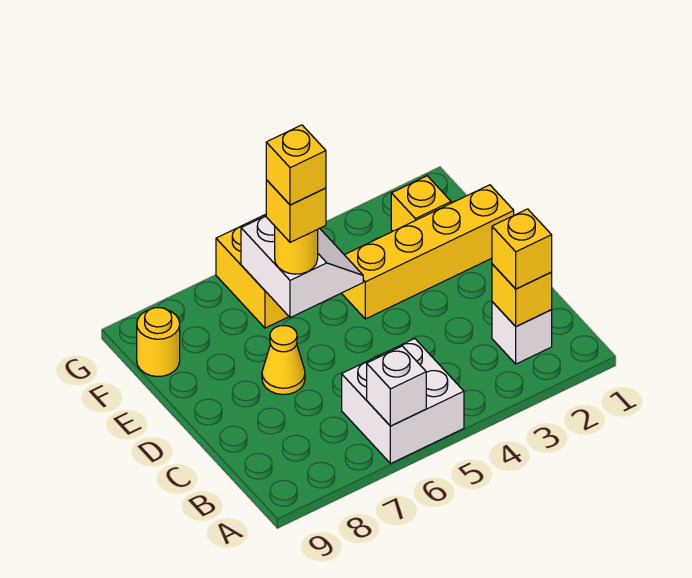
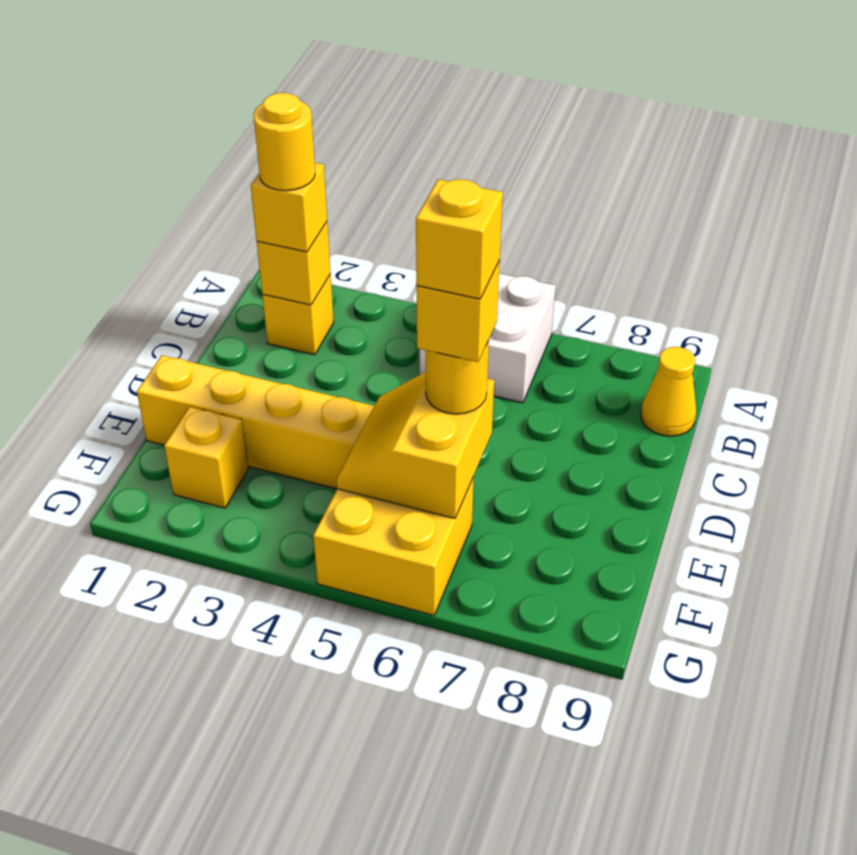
white 1x1 brick [367,346,426,426] -> none
white 1x1 brick [492,302,552,364] -> yellow 1x1 brick [262,274,334,355]
yellow 1x1 cone [262,326,305,395] -> yellow 1x1 cone moved to [641,347,696,436]
white 2x2 slope [241,216,363,318] -> yellow 2x2 slope [336,372,494,518]
yellow 1x1 round brick [137,308,180,377] -> yellow 1x1 round brick moved to [254,93,315,191]

